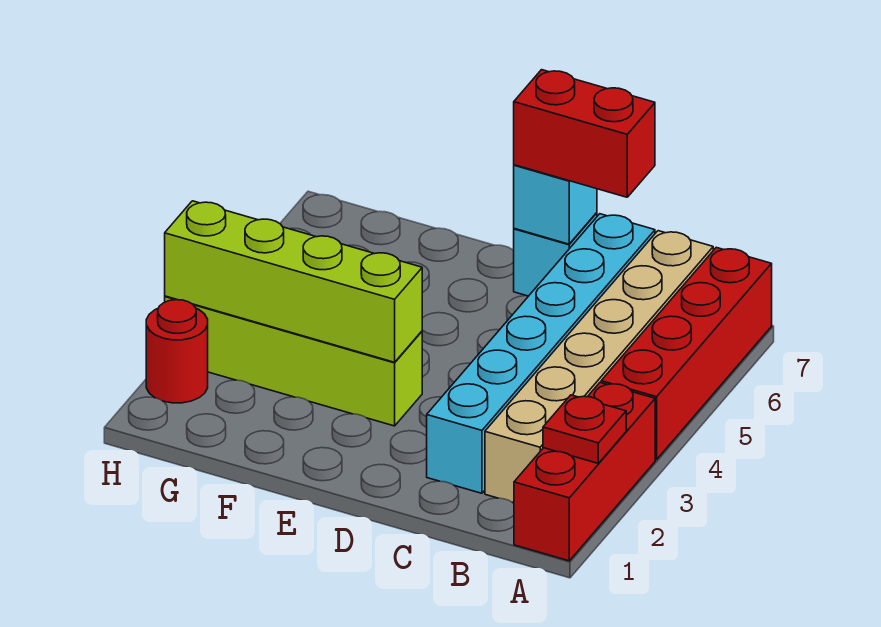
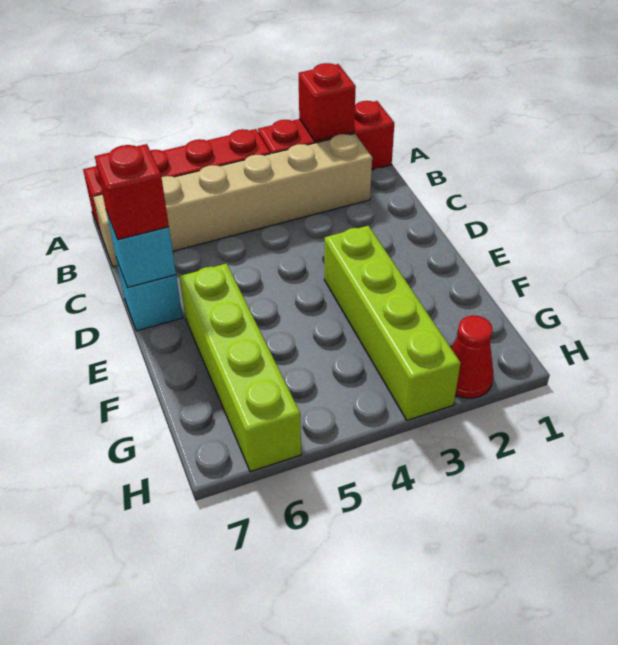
red 1x1 plate [543,395,626,463] -> red 1x1 brick [299,63,356,141]
cyan 1x6 brick [427,214,655,493] -> none
red 1x2 brick [514,70,655,197] -> red 1x1 brick [95,144,169,240]
lime 1x4 brick [165,201,422,362] -> lime 1x4 brick moved to [179,264,301,472]
red 1x1 round brick [146,300,208,403] -> red 1x1 cone [452,316,493,398]

